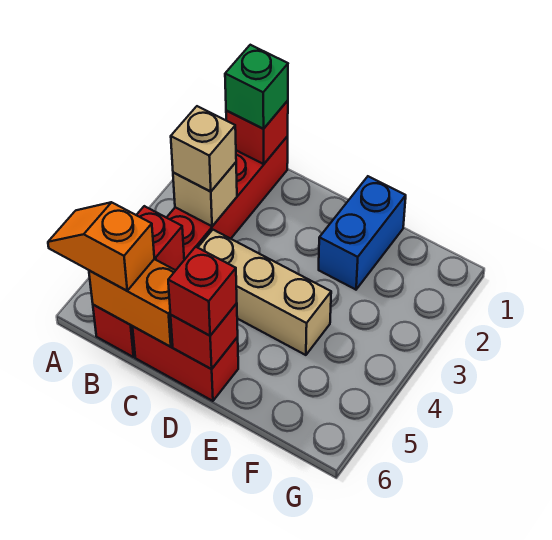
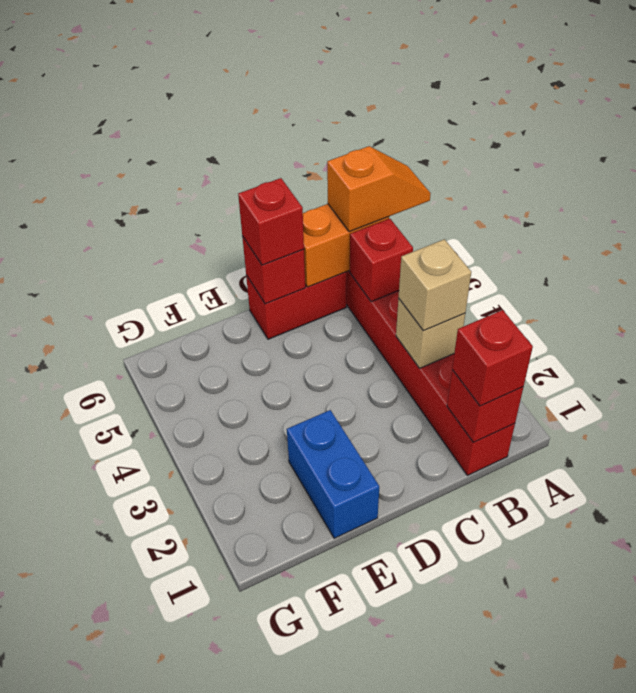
green 1x1 brick [225,45,288,129] -> red 1x1 brick [452,310,533,406]
tan 1x3 brick [198,230,331,355] -> none

